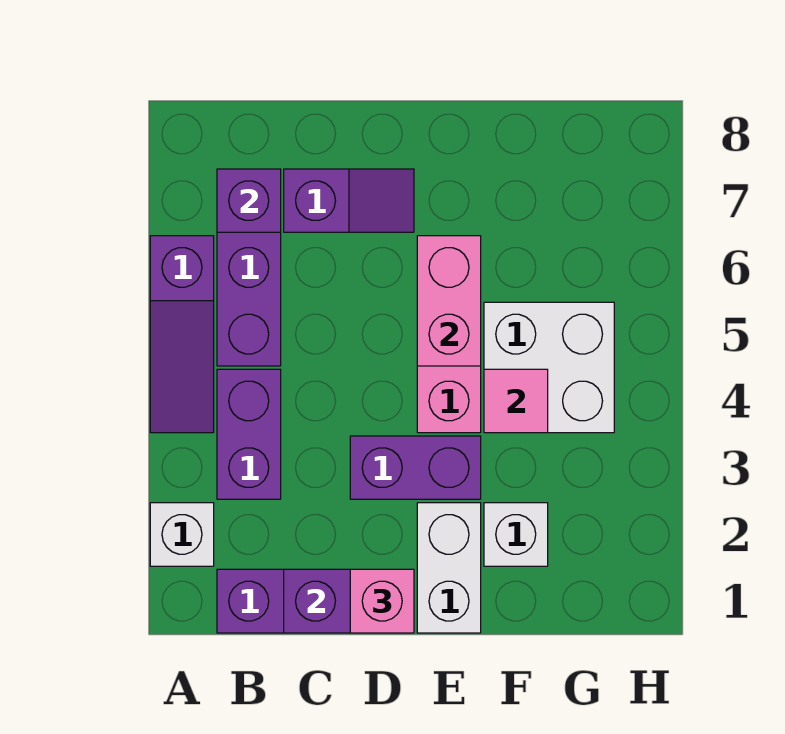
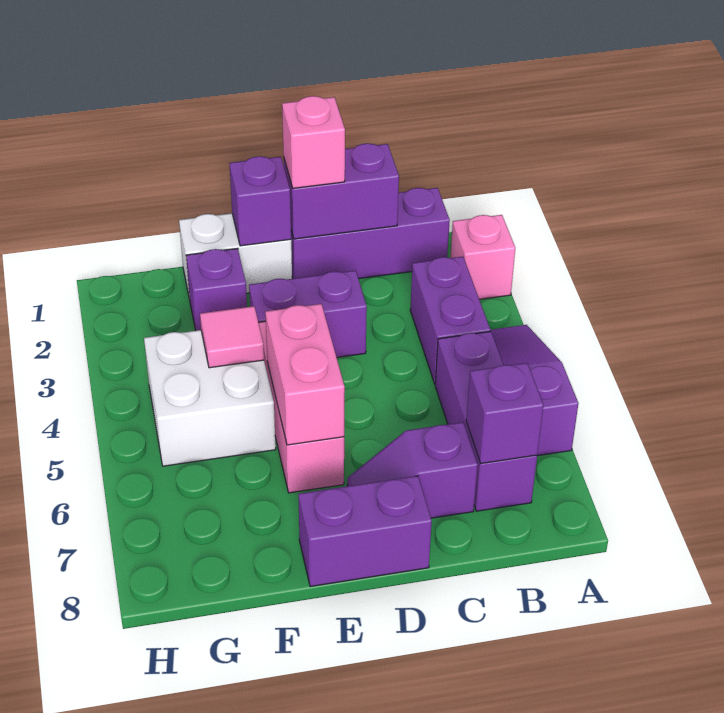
white 1x1 brick [150,503,214,566] -> pink 1x1 brick [450,215,515,299]
none -> purple 1x2 brick [298,476,432,587]
white 1x2 brick [417,503,481,633] -> white 1x2 brick turned to [179,213,292,300]
none -> purple 1x1 brick [229,156,291,246]
white 1x1 brick [484,503,548,566] -> purple 1x1 brick [186,248,247,331]

